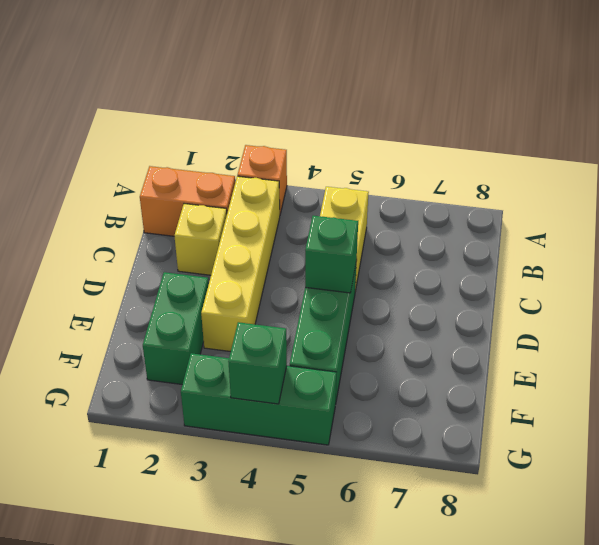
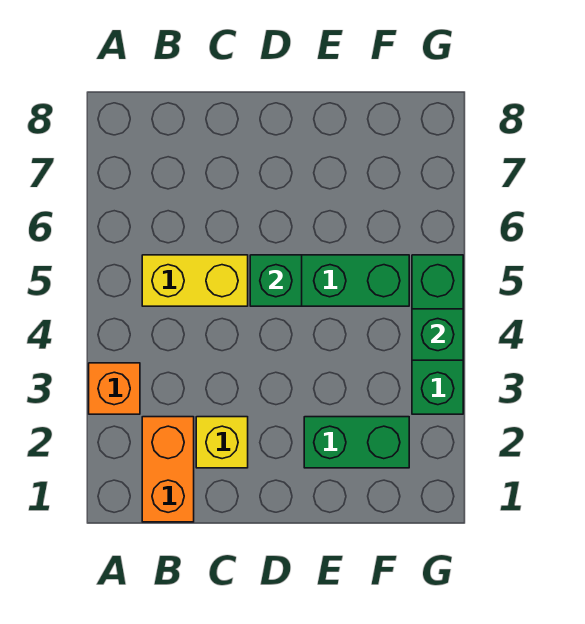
yellow 1x4 brick [201,176,280,352] -> none

